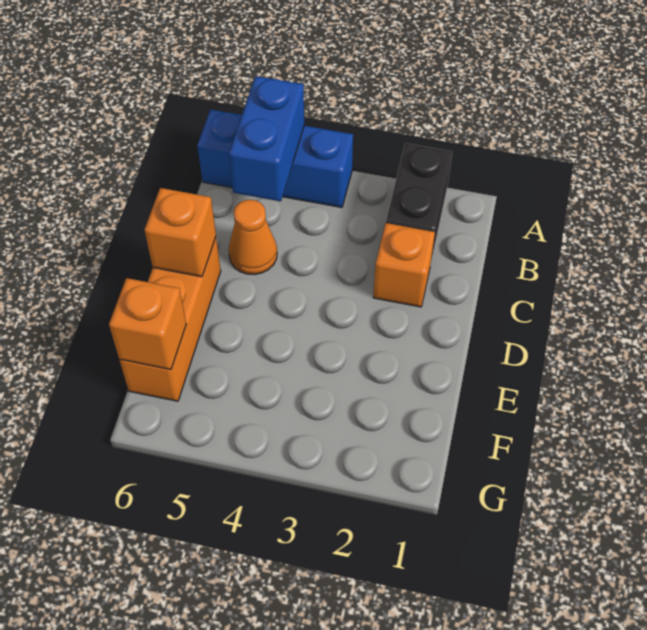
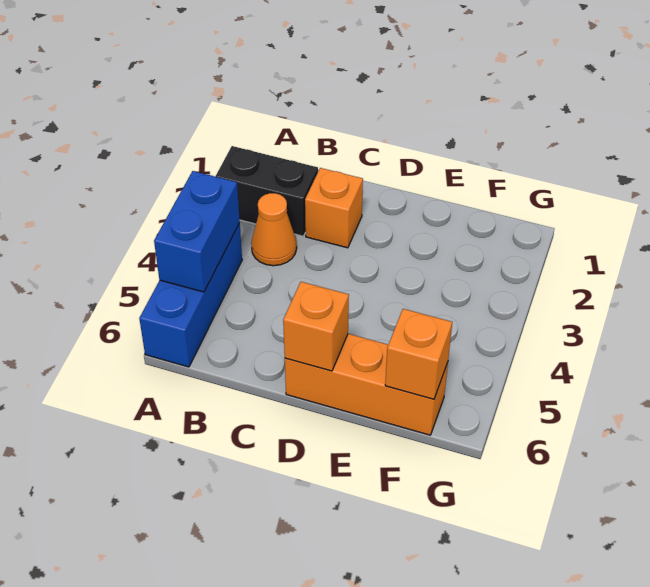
blue 1x2 brick [229,76,304,201] -> blue 1x2 brick turned to [154,171,240,292]
orange 1x1 cone [229,200,277,274] -> orange 1x1 cone moved to [251,193,297,266]

